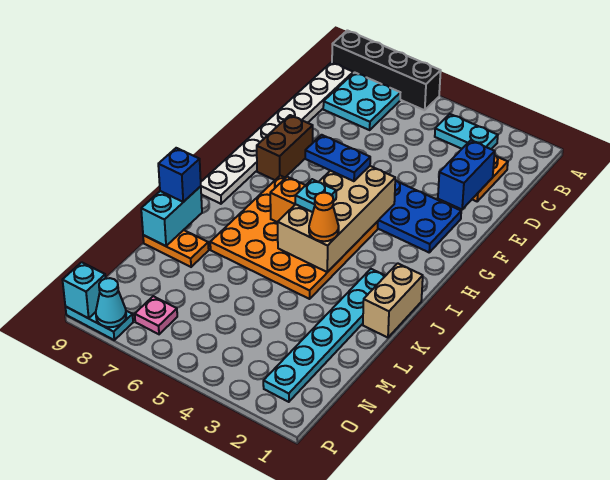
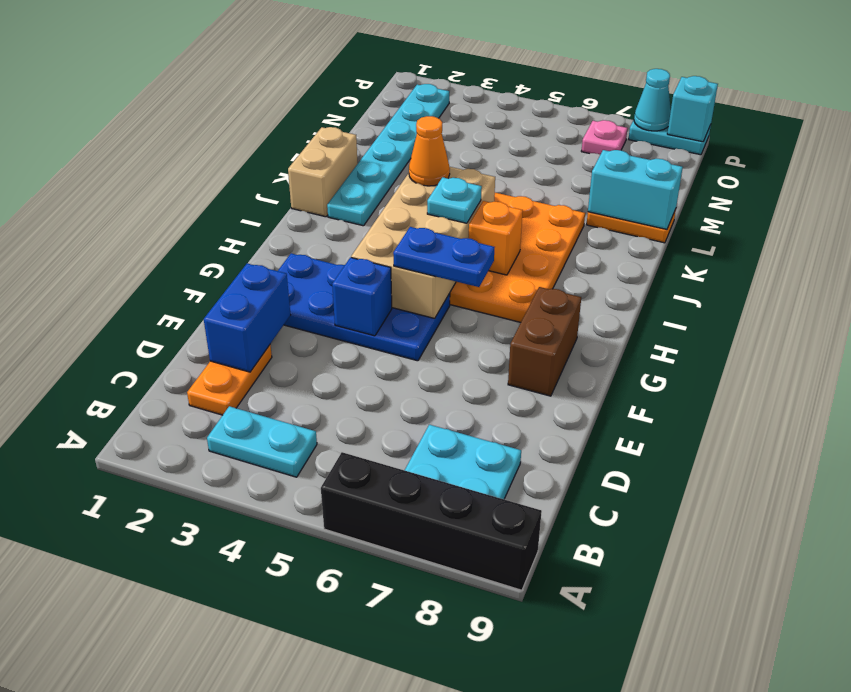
white 1x8 plate [201,62,353,204] -> none
cyan 1x2 brick [141,186,202,246] -> cyan 1x2 brick turned to [588,150,683,229]
blue 1x1 brick [158,148,201,202] -> blue 1x1 brick moved to [332,257,392,336]

